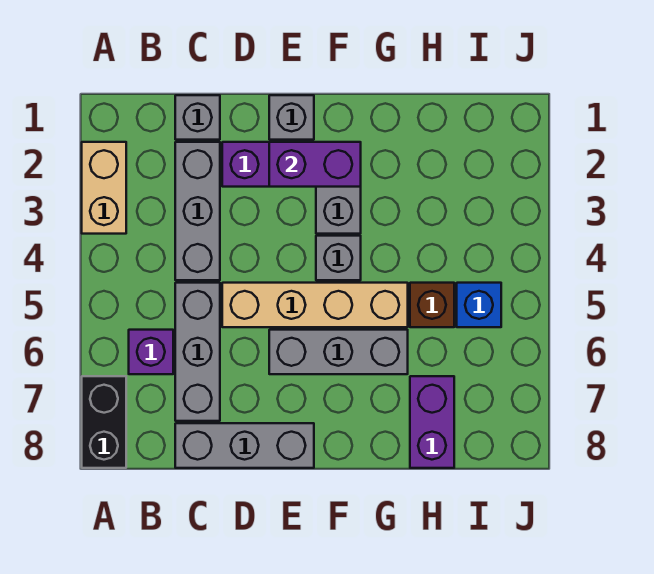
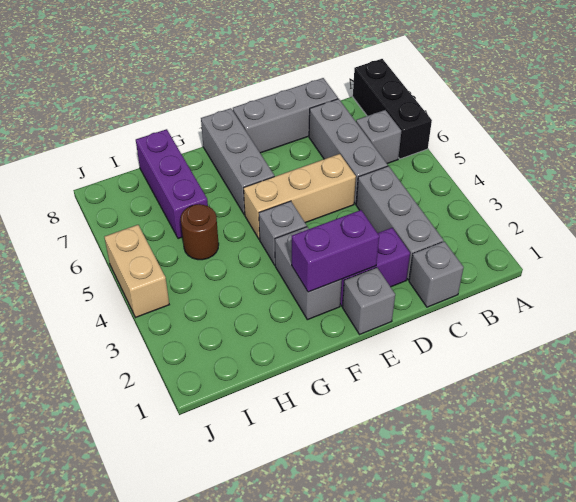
tan 1x2 brick [82,142,126,234] -> tan 1x2 brick moved to [104,225,169,317]
black 1x2 brick [82,376,126,468] -> black 1x3 brick [353,59,432,159]
purple 1x1 brick [129,330,173,374] -> grey 1x1 brick [356,110,401,164]
tan 1x4 brick [222,283,408,327] -> tan 1x3 brick [244,154,356,240]
grey 1x3 brick [269,330,408,374] -> grey 1x3 brick turned to [201,108,274,215]
brown 1x1 brick [410,283,454,327] -> brown 1x1 round brick [181,204,219,260]
purple 1x2 brick [410,376,454,468] -> purple 1x3 brick [136,129,208,239]
blue 1x1 brick [457,283,501,327] -> none

